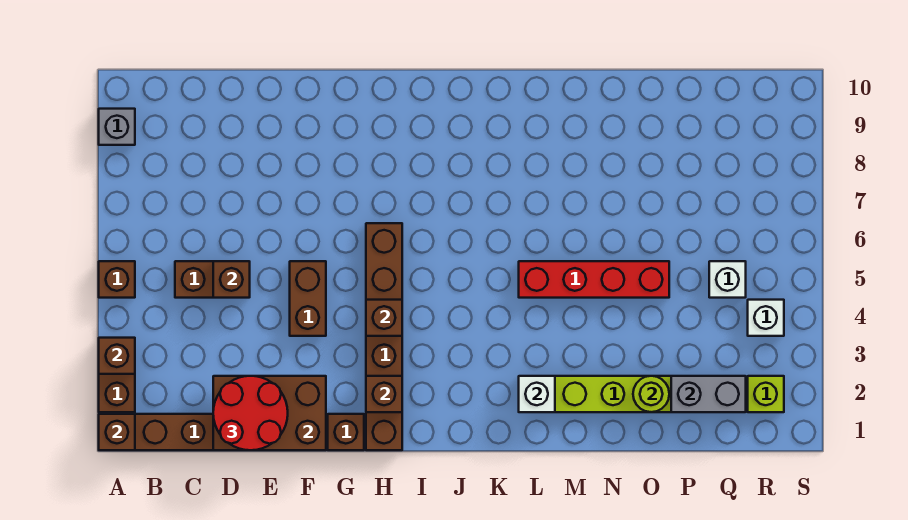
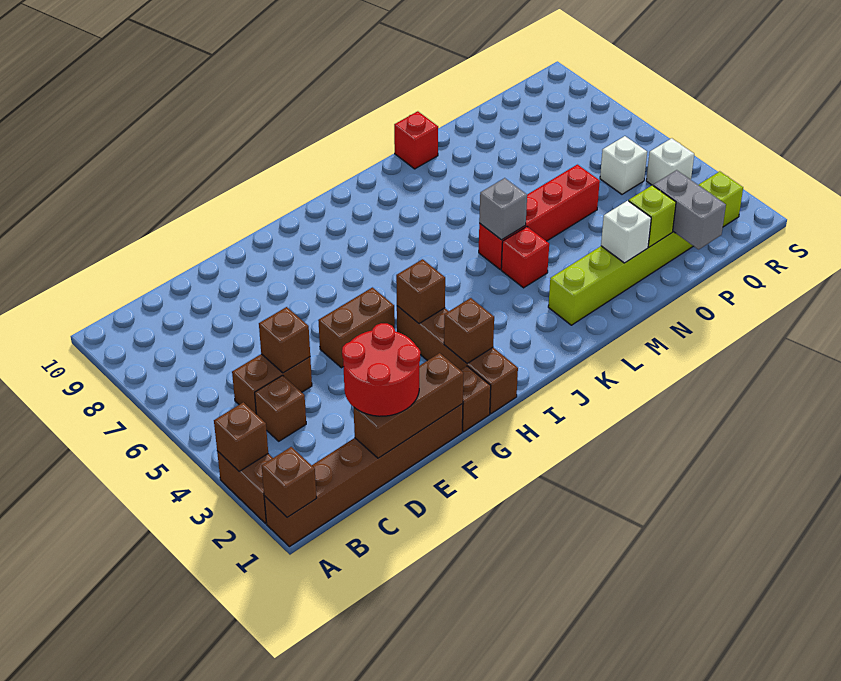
brown 1x1 brick [99,261,135,298] -> brown 1x1 brick moved to [255,375,306,441]
grey 1x1 brick [99,109,135,145] -> grey 1x1 brick moved to [479,178,527,240]
brown 2x3 brick [213,376,326,450] -> brown 1x3 brick [354,353,464,458]
brown 1x2 brick [290,261,326,336] -> brown 1x2 brick turned to [318,288,395,368]
brown 1x6 brick [366,223,402,450] -> brown 1x4 brick [397,306,518,414]
white 1x1 brick [519,376,555,412] -> white 1x1 brick moved to [601,201,651,263]
none -> red 1x1 brick [501,227,549,288]
none -> red 1x1 brick [394,111,438,169]
lime 1x1 round brick [633,376,669,412] -> lime 1x1 brick [629,185,676,247]
grey 1x2 brick [671,376,746,412] -> grey 1x2 brick turned to [653,170,726,249]

